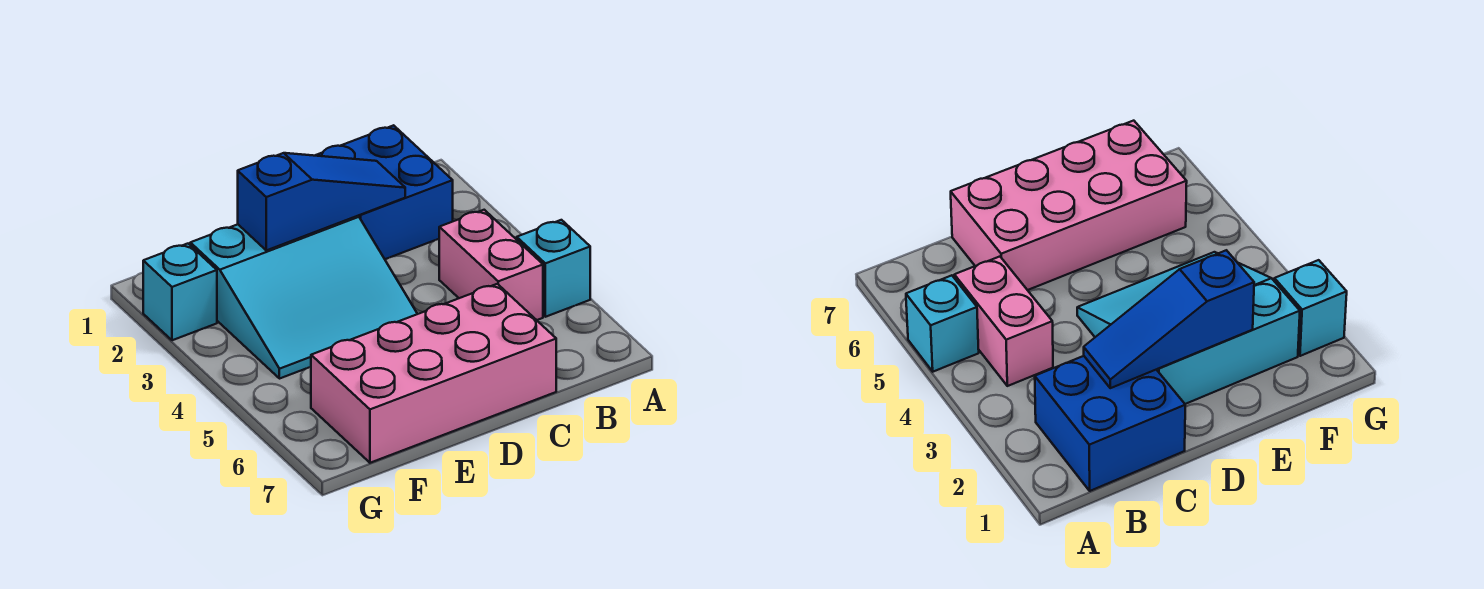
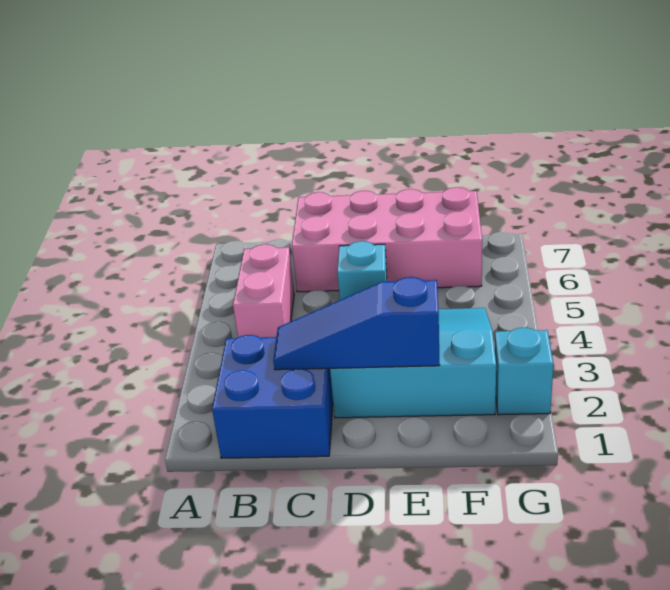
cyan 1x1 brick [517,220,590,317] -> cyan 1x1 brick moved to [337,241,387,300]

